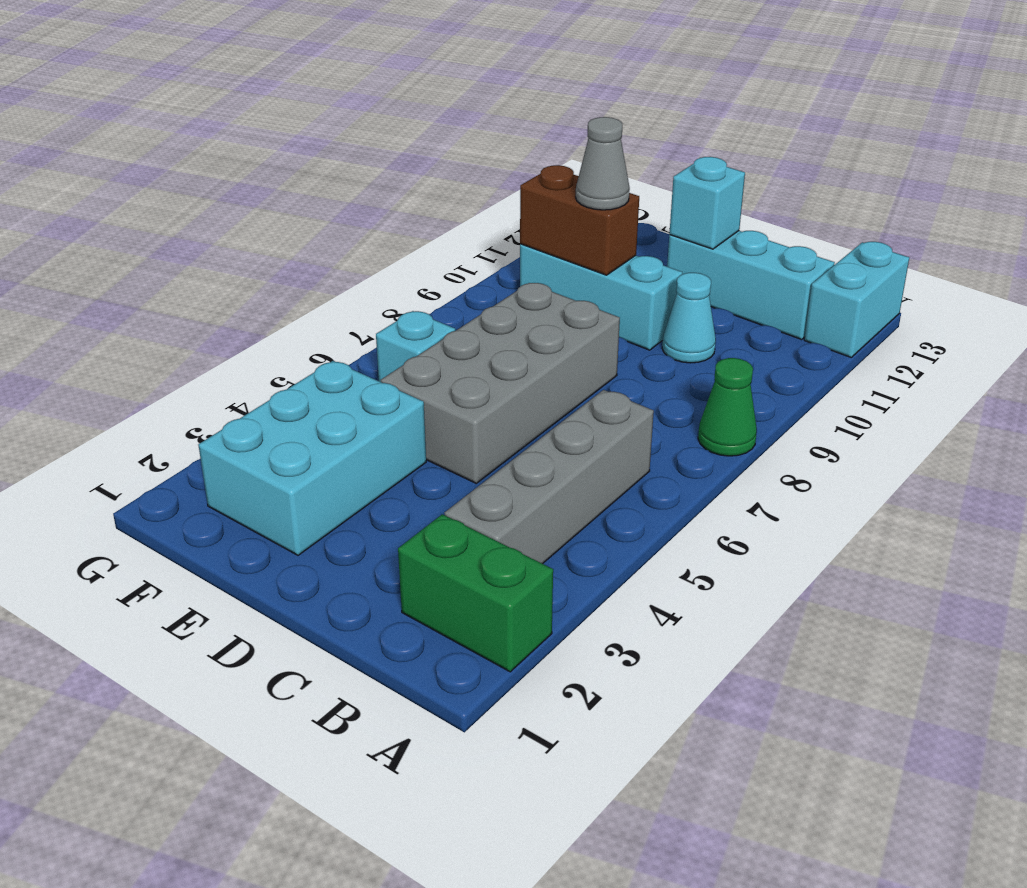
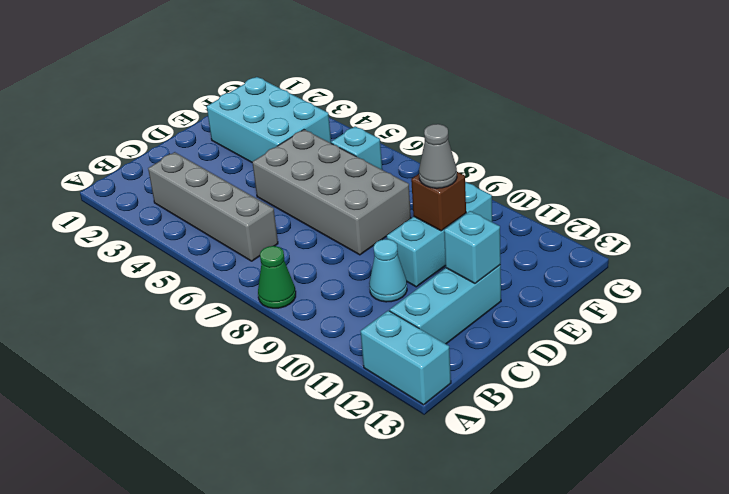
green 1x2 brick [398,514,553,672] -> none
brown 1x2 brick [520,165,639,275] -> brown 1x1 brick [411,172,466,231]

